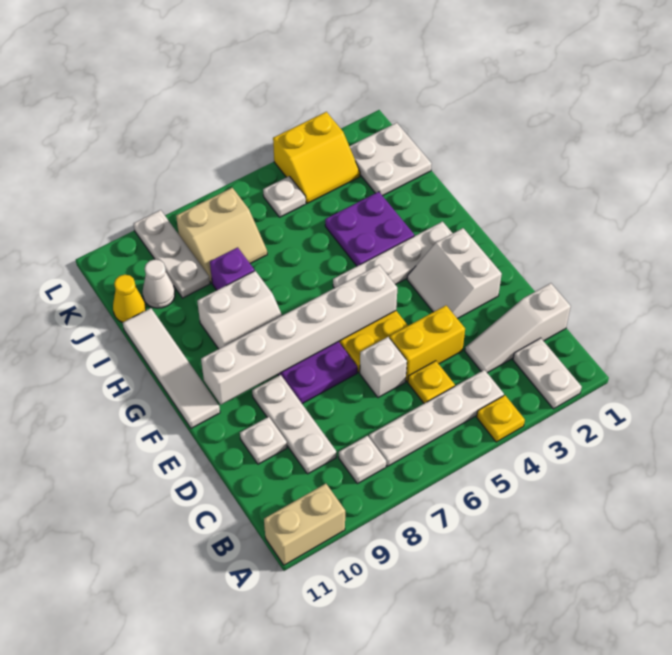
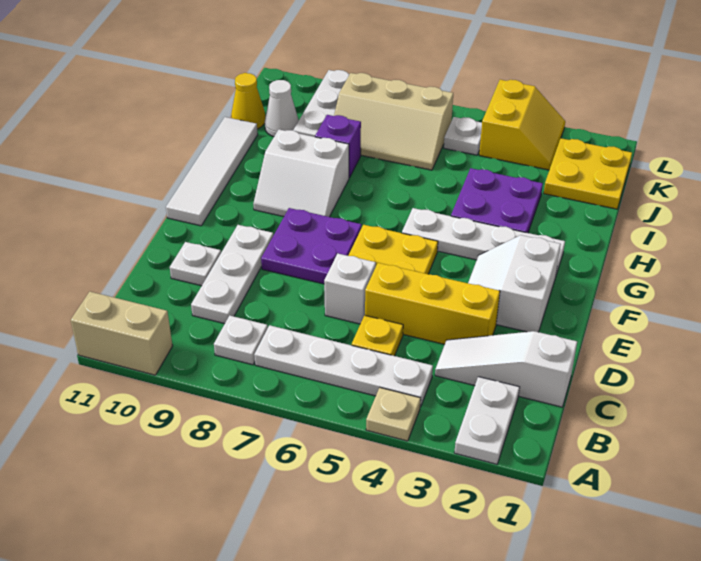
yellow 1x1 plate [477,395,525,442] -> tan 1x1 plate [366,388,421,441]
yellow 1x2 brick [390,306,465,381] -> yellow 1x3 brick [365,263,500,344]
white 1x6 brick [201,265,397,405] -> none
white 2x2 plate [349,123,432,196] -> yellow 2x2 plate [544,138,632,209]
tan 2x2 slope [176,188,267,283] -> tan 2x3 slope [334,73,453,170]
yellow 2x2 slope [273,112,360,203] -> yellow 2x2 slope turned to [479,80,565,170]

